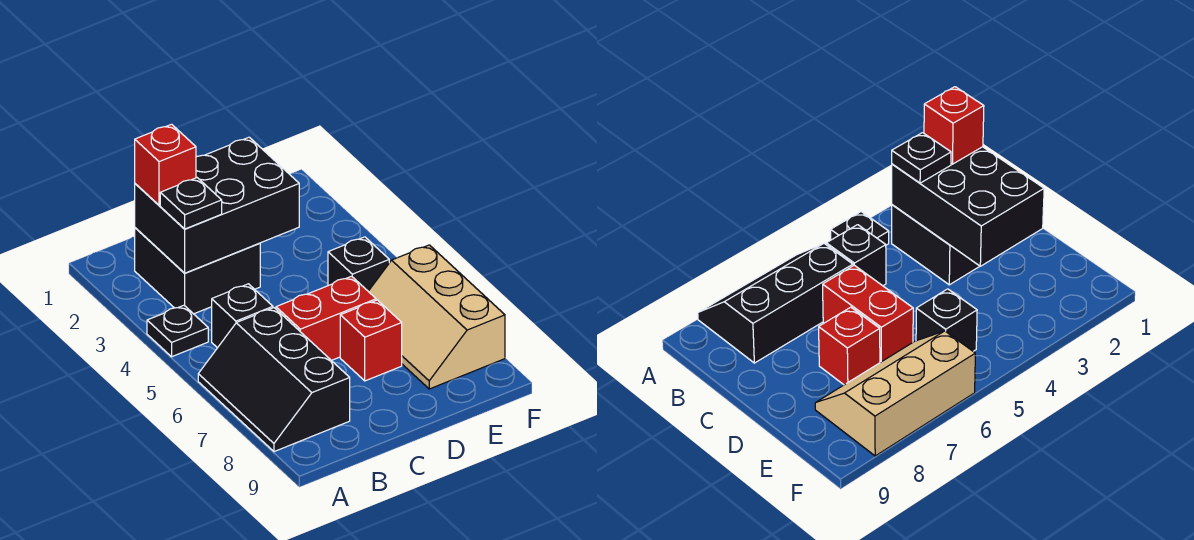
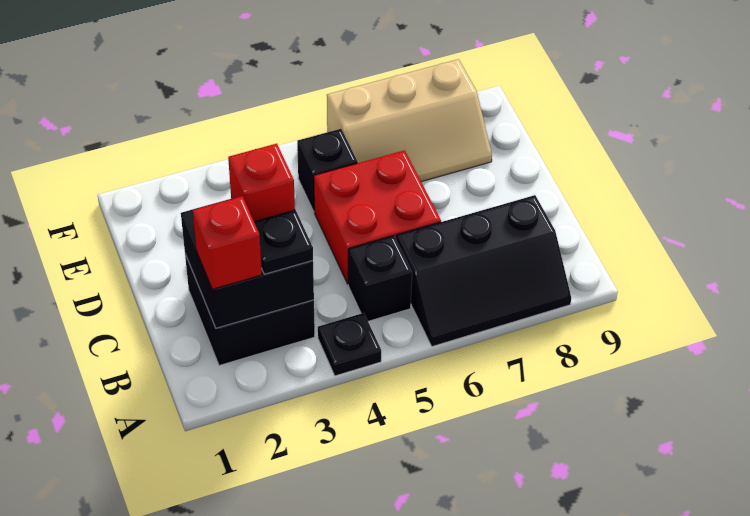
black 2x3 brick [135,137,299,273] -> black 2x2 brick [181,199,314,328]
red 1x2 brick [276,276,376,360] -> red 2x2 brick [314,150,441,284]
red 1x1 brick [340,300,402,381] -> red 1x1 brick moved to [228,144,295,221]

